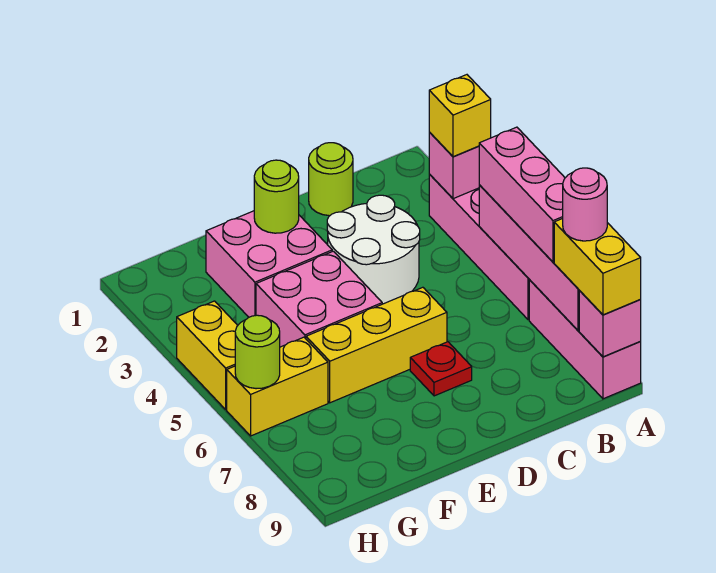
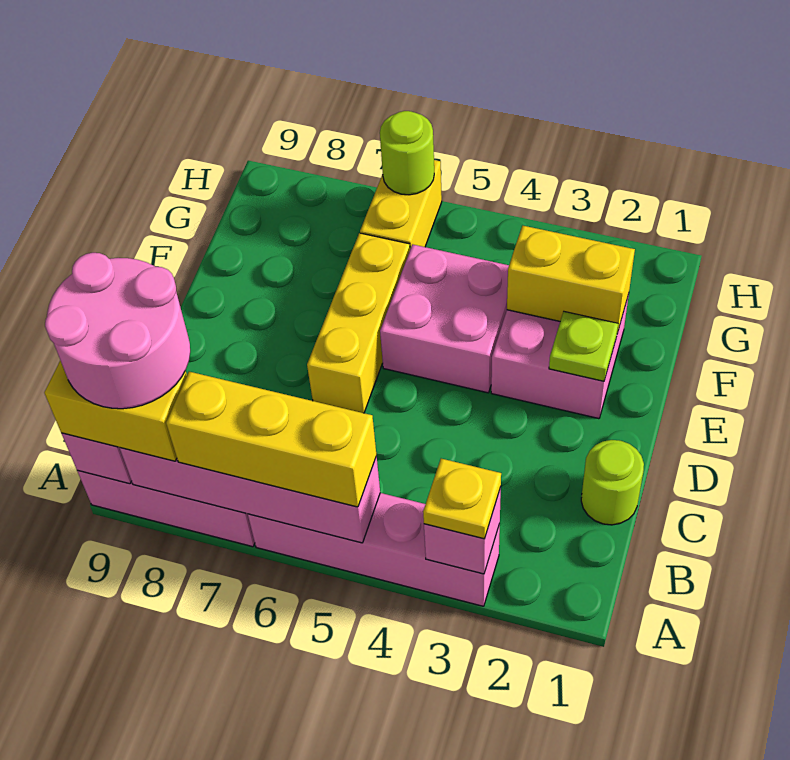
yellow 1x1 brick [429,75,491,157] -> yellow 1x1 plate [423,459,501,539]
pink 1x3 brick [479,127,565,262] -> yellow 1x3 brick [166,372,376,507]
pink 1x1 round brick [563,168,607,241] -> pink 2x2 round brick [45,253,190,409]
white 2x2 round brick [327,195,420,304] -> none
red 1x1 plate [410,342,472,396] -> none
lime 1x1 round brick [254,160,299,233] -> lime 1x1 plate [549,312,618,381]
yellow 1x2 brick [177,301,238,409] -> yellow 1x2 brick moved to [507,226,635,333]

